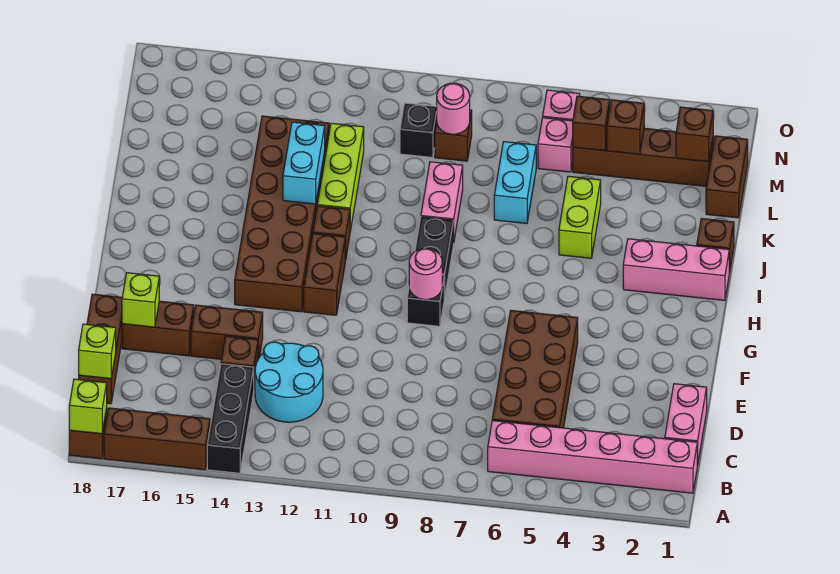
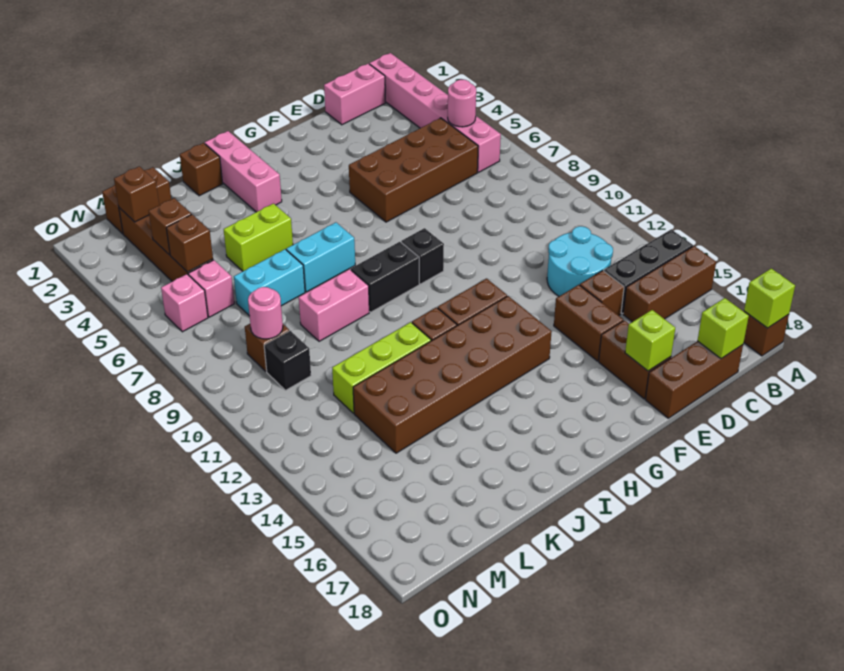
brown 1x3 brick [104,408,210,470] -> brown 1x3 brick turned to [623,246,716,322]
pink 1x1 round brick [409,248,442,300] -> pink 1x1 round brick moved to [448,80,476,127]
cyan 1x2 brick [283,122,325,204] -> cyan 1x2 brick moved to [286,222,355,292]

